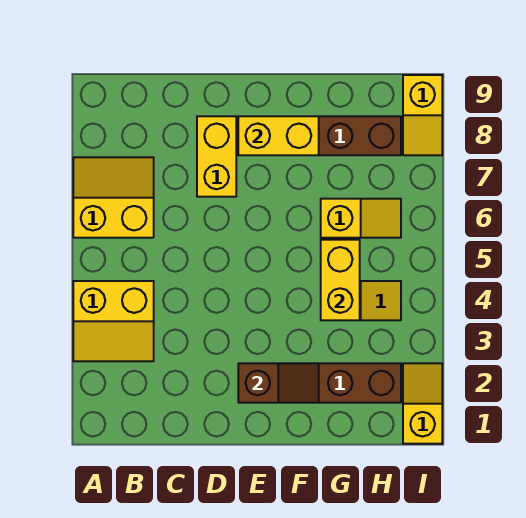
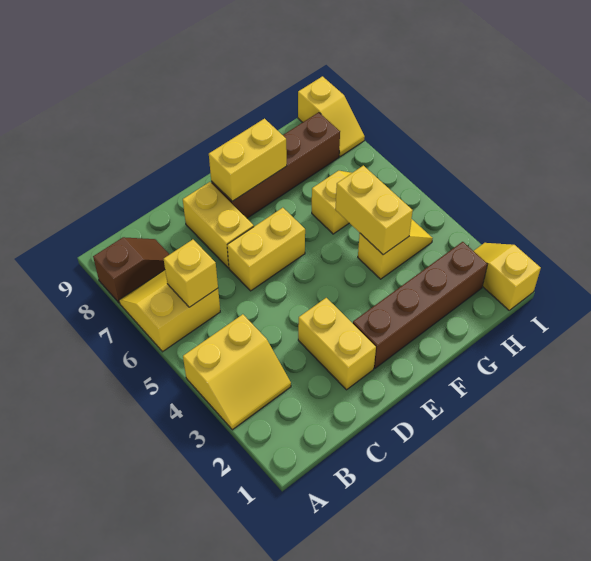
none -> yellow 1x1 brick [164,240,218,307]
none -> yellow 1x2 brick [298,298,376,390]
none -> yellow 1x2 brick [227,208,305,291]
brown 1x2 slope [238,363,319,403] -> brown 1x2 slope moved to [93,237,170,303]

